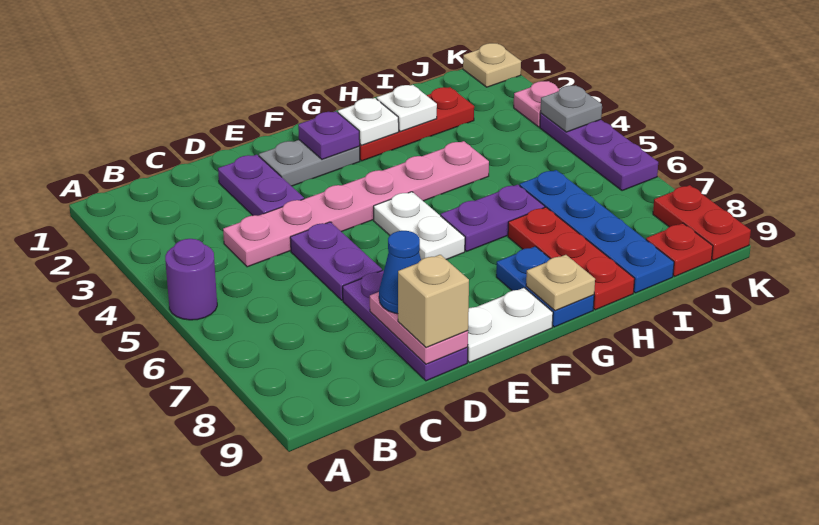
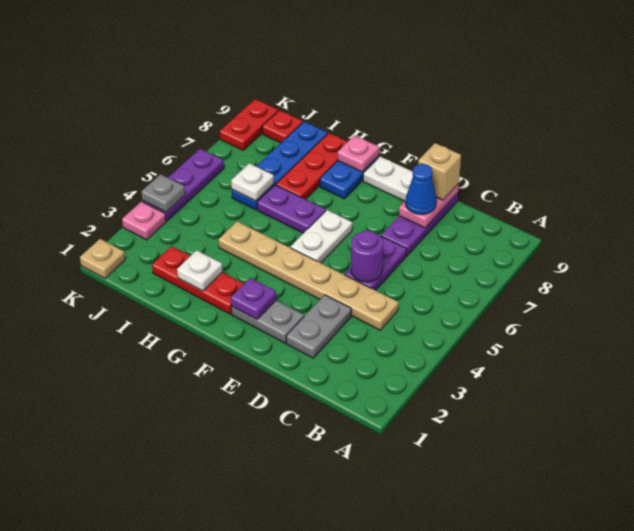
purple 1x1 round brick [165,239,217,320] -> purple 1x1 round brick moved to [351,231,383,282]
pink 1x6 plate [223,141,489,267] -> tan 1x6 plate [218,221,398,330]
purple 1x2 plate [218,155,304,216] -> grey 1x2 plate [286,295,351,358]
white 1x1 plate [338,98,399,145] -> white 1x1 plate moved to [231,163,274,201]
tan 1x1 plate [526,255,595,311] -> pink 1x1 plate [338,135,379,172]

